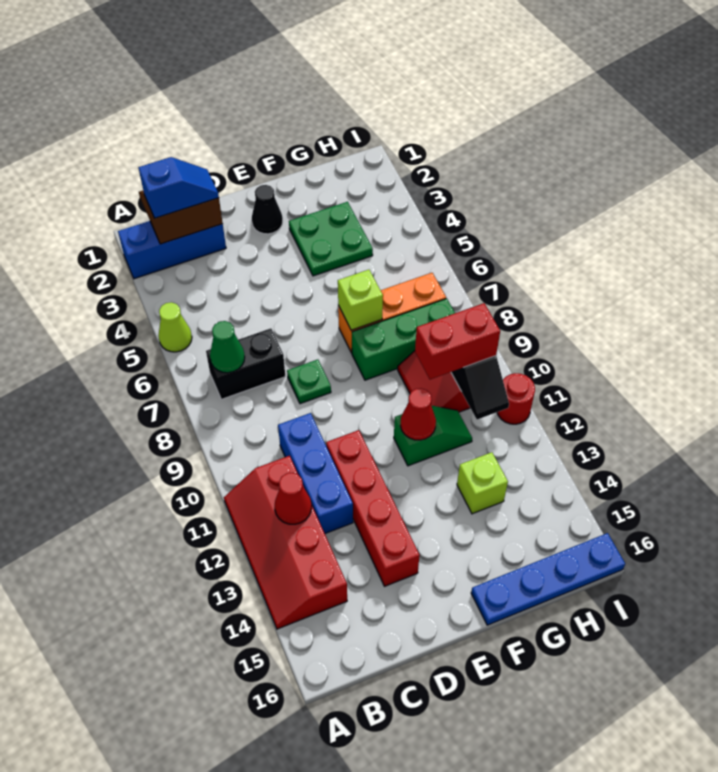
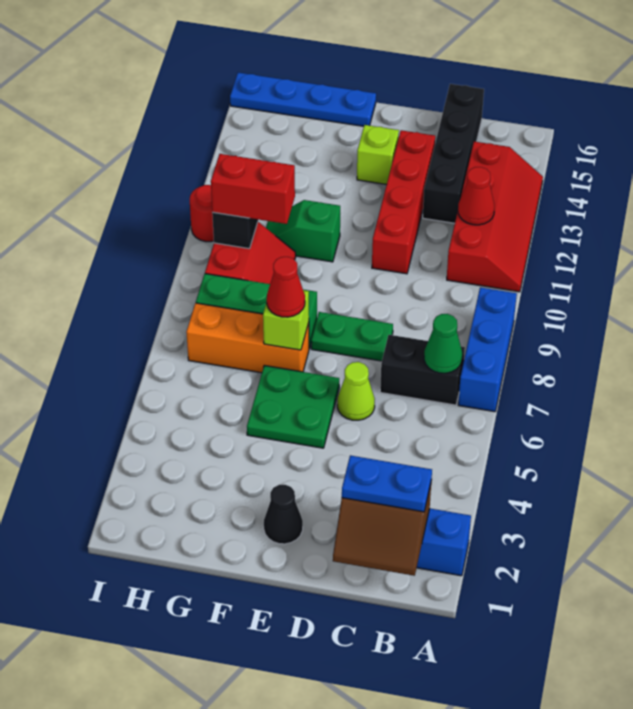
lime 1x1 cone [158,302,192,352] -> lime 1x1 cone moved to [337,362,375,420]
blue 1x2 slope [138,157,219,218] -> blue 1x2 plate [342,455,432,512]
blue 1x3 brick [278,413,353,534] -> blue 1x3 brick moved to [458,287,517,412]
none -> black 1x4 brick [423,84,484,223]
green 1x1 plate [287,360,331,404] -> green 1x2 plate [311,312,393,361]
green 2x2 plate [289,202,373,276] -> green 2x2 plate moved to [247,365,339,448]
red 1x1 cone [400,388,436,440] -> red 1x1 cone moved to [267,257,305,317]
lime 1x1 brick [457,452,508,514] -> lime 1x1 brick moved to [357,125,399,185]

